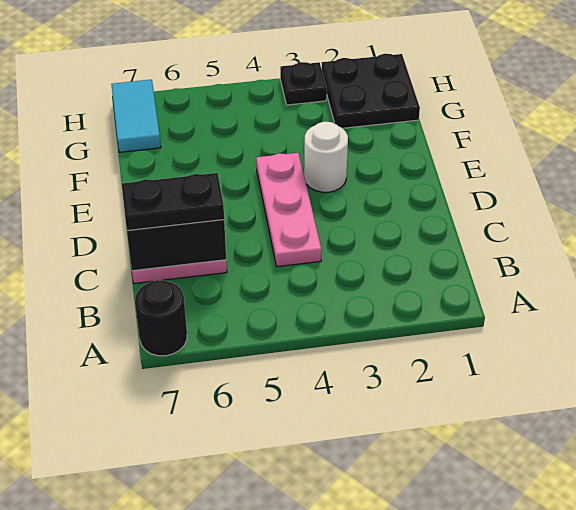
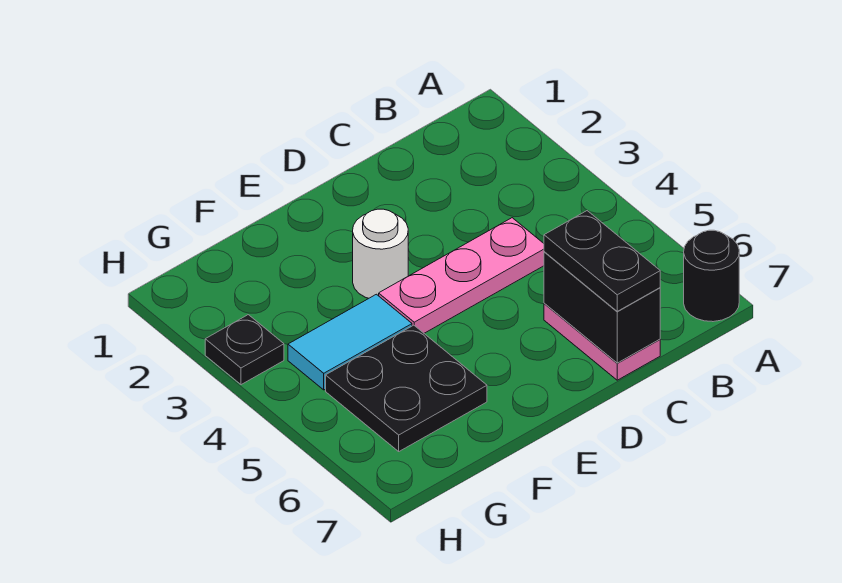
black 2x2 plate [322,54,420,128] -> black 2x2 plate moved to [326,325,487,451]
cyan 1x2 tile [111,80,161,152] -> cyan 1x2 tile moved to [288,294,412,390]

